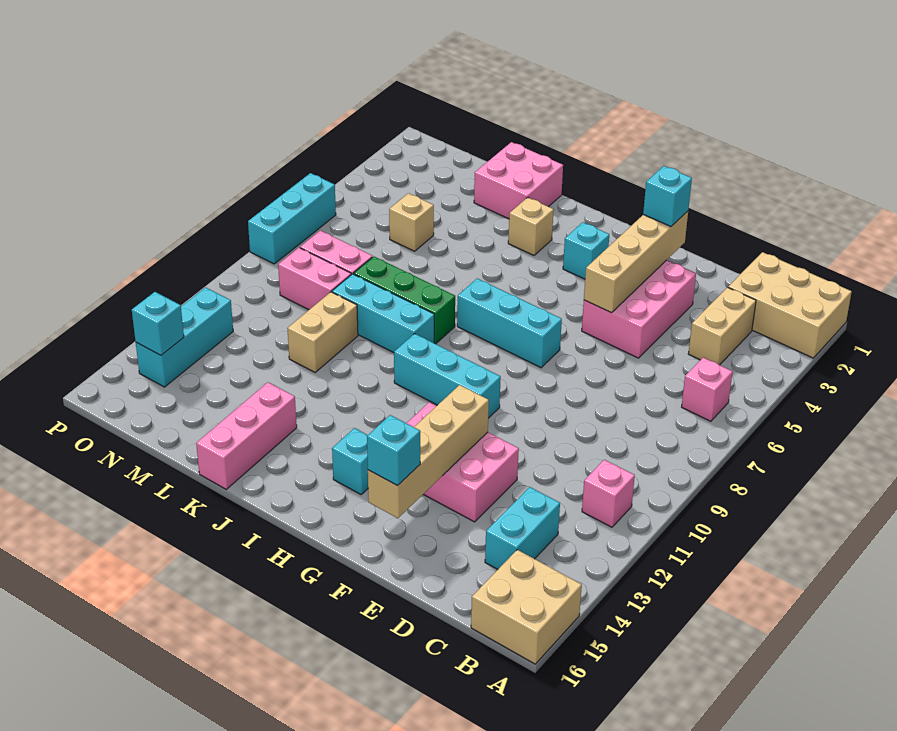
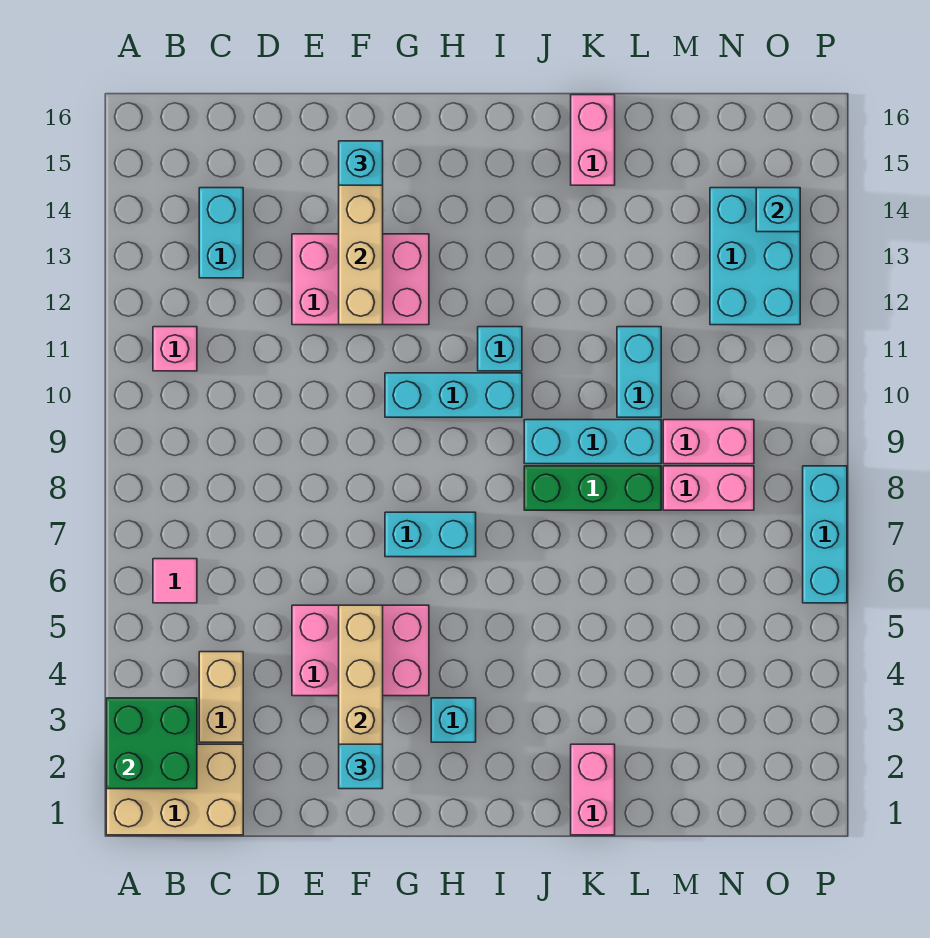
none -> green 2x2 brick [106,698,197,789]
tan 2x2 brick [471,550,582,664] -> none
pink 1x1 brick [682,358,733,421] -> pink 1x1 tile [153,559,197,603]
pink 2x3 brick [582,260,696,358] -> pink 2x3 brick turned to [292,605,429,696]
cyan 1x3 brick [457,279,562,368] -> cyan 1x2 brick [385,512,476,557]
cyan 1x1 brick [332,428,368,494] -> cyan 1x1 brick moved to [478,327,522,371]
tan 1x1 brick [508,197,554,255] -> none
pink 2x2 brick [474,142,563,219] -> pink 1x2 brick [571,744,615,835]
pink 1x3 brick [196,382,297,489] -> pink 1x2 brick [571,95,615,185]
tan 1x2 brick [287,292,358,372] -> cyan 1x2 brick [617,327,661,417]
tan 1x1 brick [389,193,434,251] -> none
cyan 1x3 brick [136,287,233,387] -> cyan 2x3 brick [710,188,800,325]

